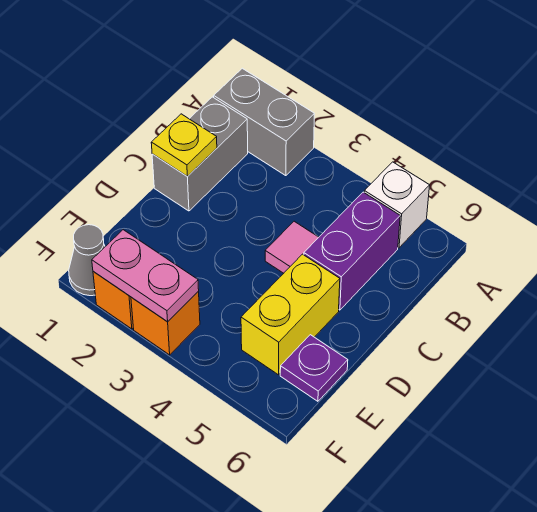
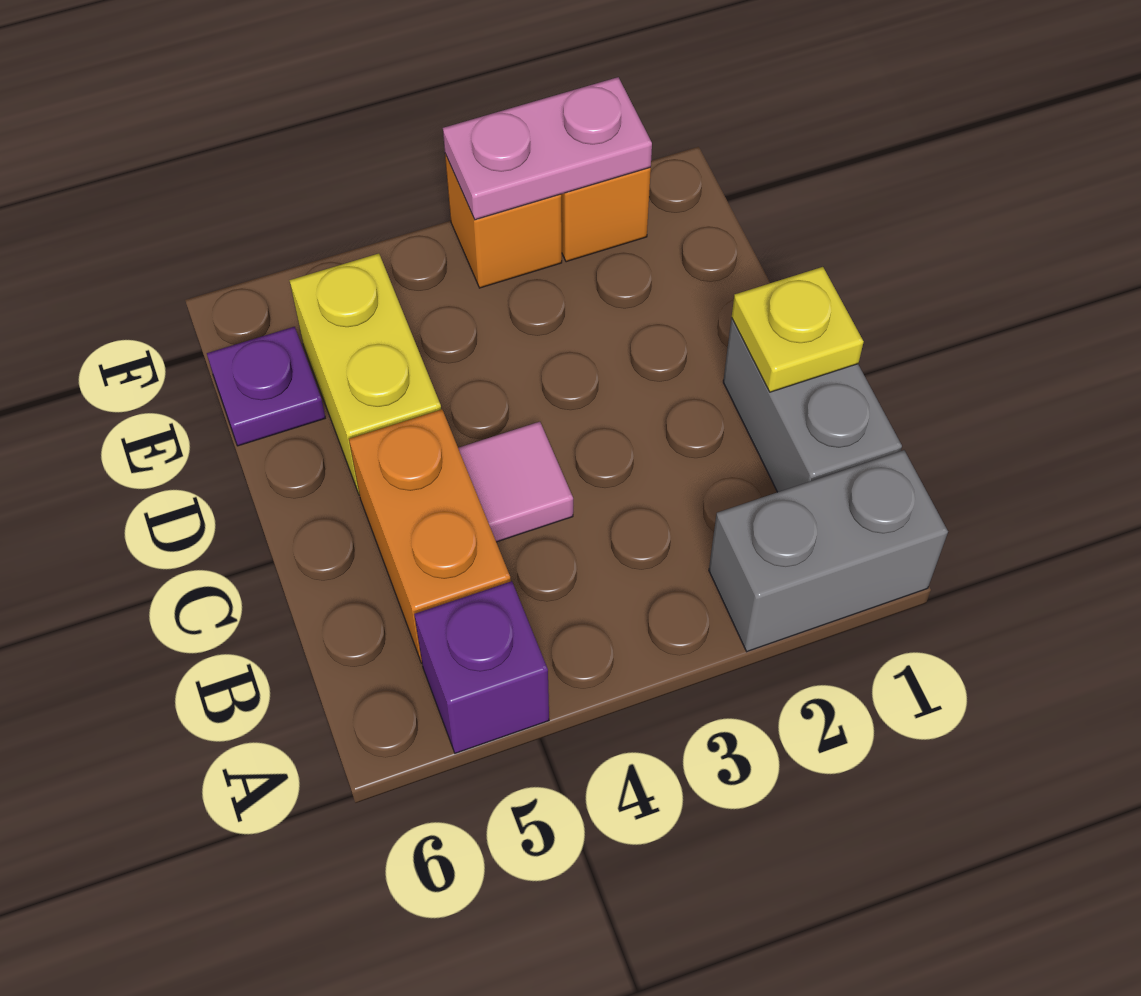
white 1x1 brick [364,162,430,248] -> purple 1x1 brick [414,581,549,753]
purple 1x2 brick [304,192,400,310] -> orange 1x2 brick [349,409,511,663]
grey 1x1 cone [69,225,105,296] -> none

